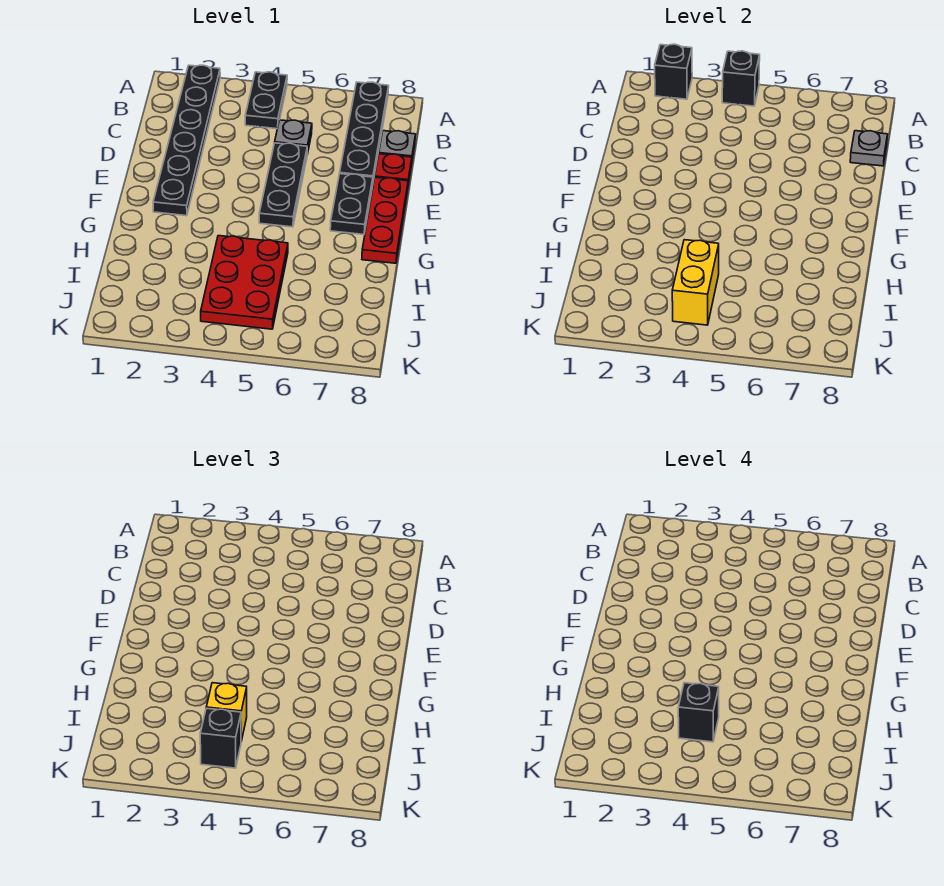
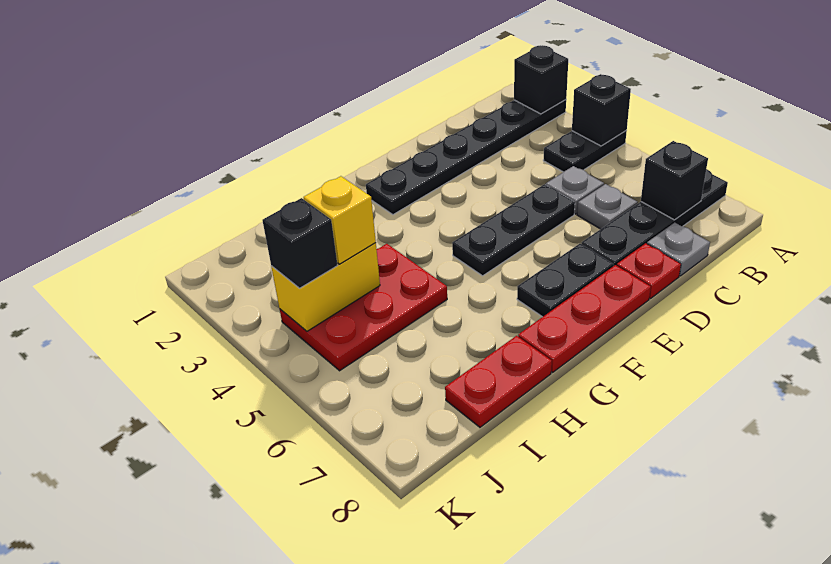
grey 1x1 plate [850,131,887,166] -> grey 1x1 plate moved to [577,184,638,229]
none -> red 1x2 plate [445,336,552,427]
black 1x1 brick [678,683,719,742] -> black 1x1 brick moved to [641,141,708,220]

